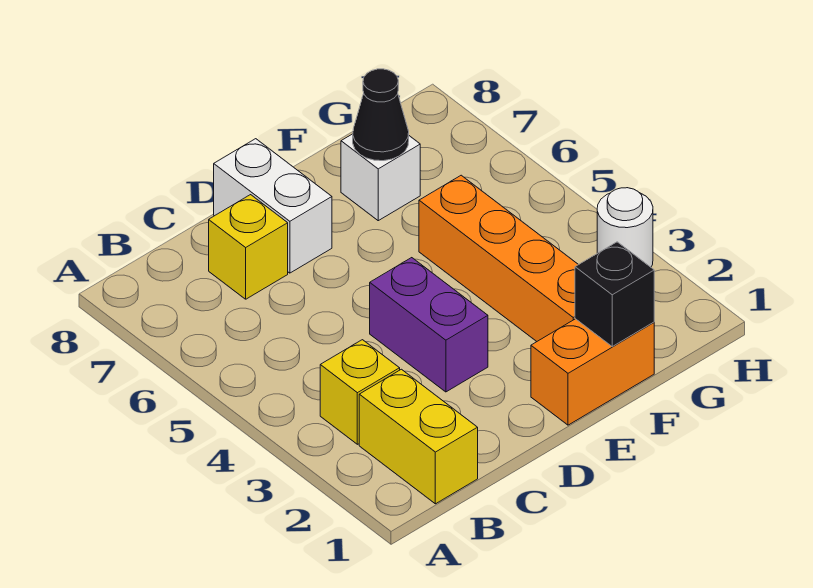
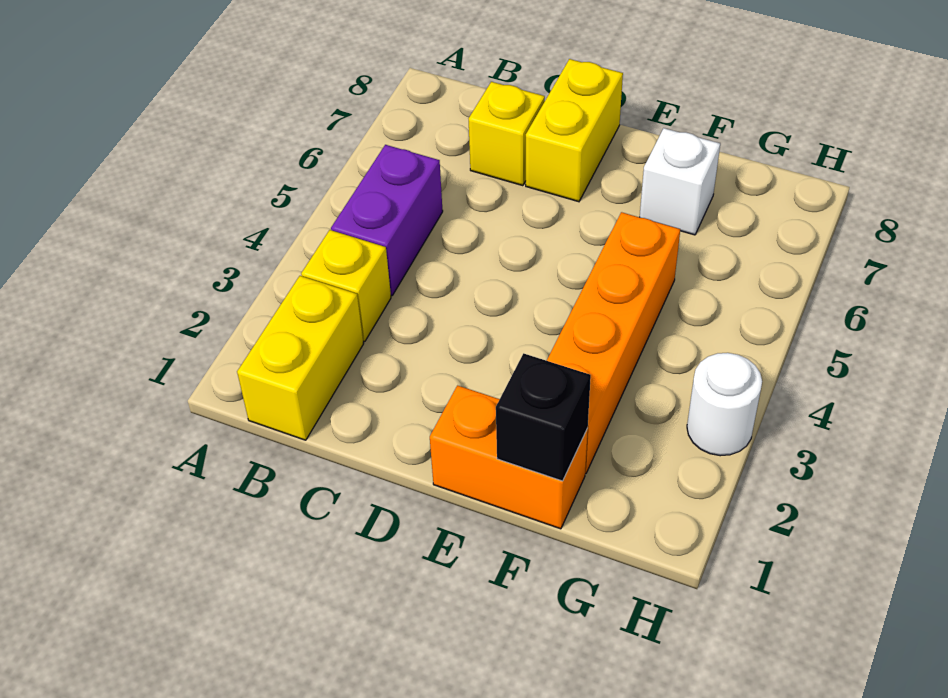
purple 1x2 brick [370,258,488,392] -> purple 1x2 brick moved to [331,145,443,296]
white 1x2 brick [214,139,332,273] -> yellow 1x2 brick [526,59,623,202]
black 1x1 cone [353,69,409,161] -> none

